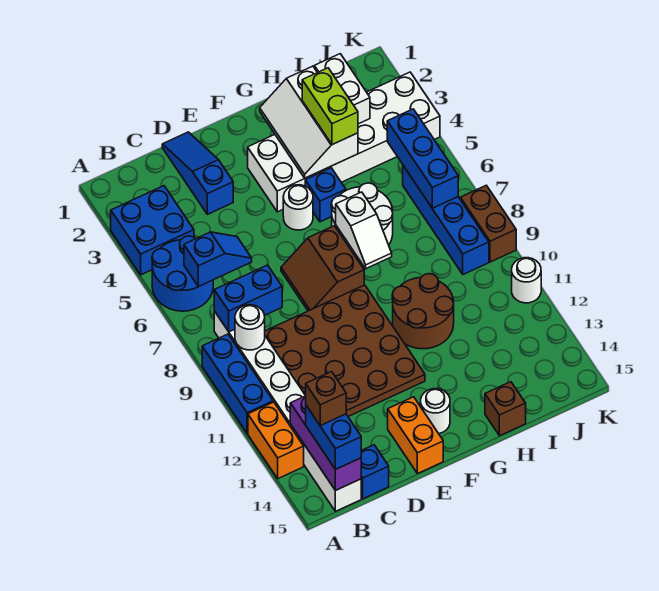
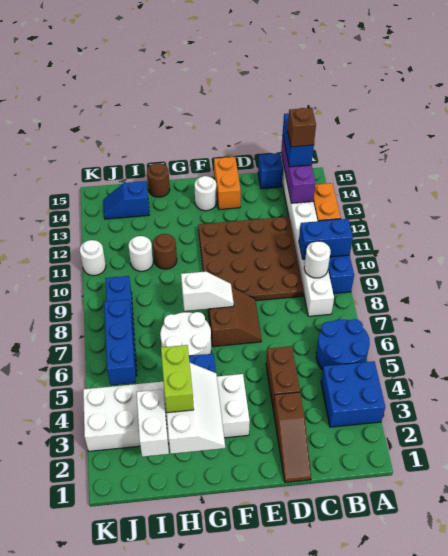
blue 1x2 slope [184,232,252,287] -> blue 1x2 slope moved to [104,181,149,219]
blue 1x2 brick [214,265,282,332] -> blue 1x2 brick moved to [299,219,353,259]
blue 1x3 slope [162,132,233,214] -> brown 1x3 slope [273,392,311,483]
white 1x1 round brick [283,185,313,230] -> white 1x1 round brick moved to [129,236,153,271]
white 1x2 slope [336,192,392,269] -> white 1x2 slope turned to [181,272,234,311]
brown 2x2 round brick [392,274,454,349] -> brown 1x1 round brick [153,234,177,269]
brown 1x1 brick [485,382,526,436] -> brown 1x1 round brick [147,163,170,197]
brown 1x2 brick [460,185,516,262] -> brown 1x2 brick moved to [266,346,300,407]

